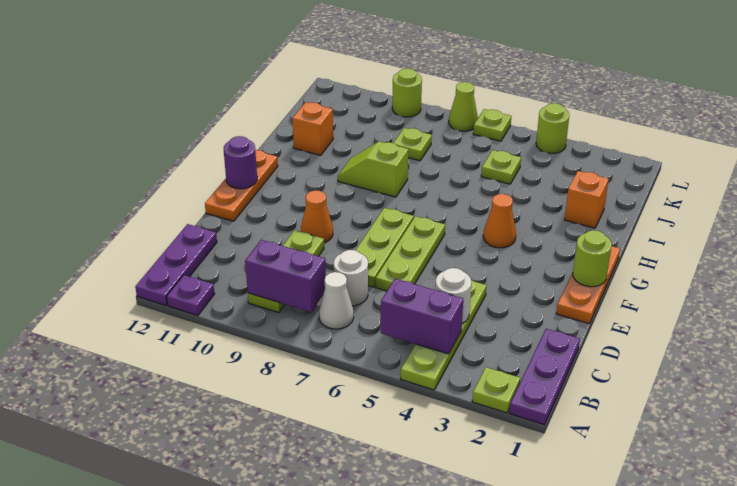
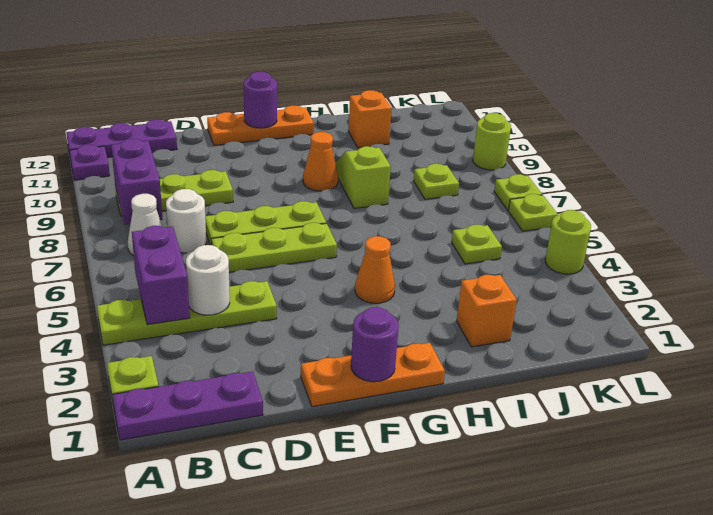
orange 1x1 cone [301,190,333,243] -> orange 1x1 cone moved to [303,132,338,191]
lime 1x1 round brick [573,230,612,287] -> purple 1x1 round brick [351,307,399,382]
lime 1x1 cone [449,82,478,131] -> lime 1x1 plate [494,174,542,210]

